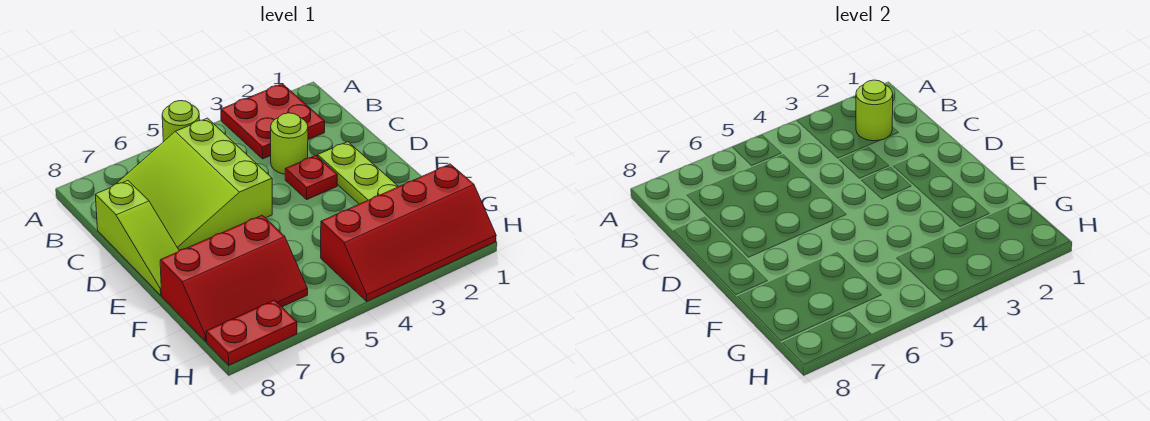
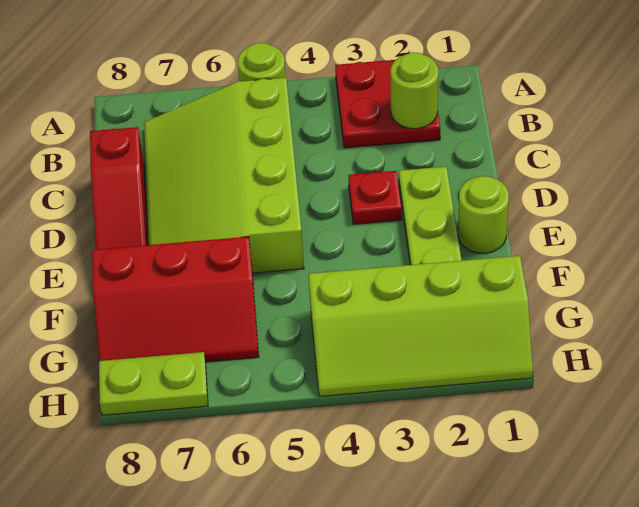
lime 3x3 slope [116,118,272,251] -> lime 3x4 slope [144,78,304,273]
lime 1x1 round brick [271,113,308,174] -> lime 1x1 round brick moved to [458,176,509,253]
lime 1x3 slope [95,181,179,295] -> red 1x3 slope [90,127,147,249]
red 2x4 slope [321,164,496,301] -> lime 2x4 slope [309,256,533,397]
red 1x2 plate [206,300,297,365] -> lime 1x2 plate [99,352,208,415]

